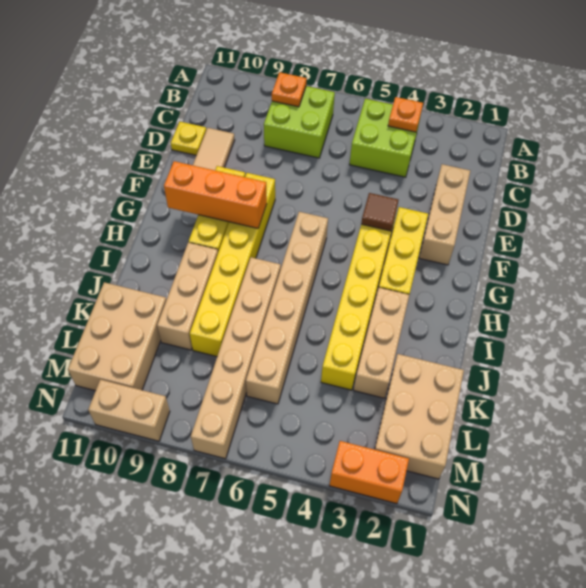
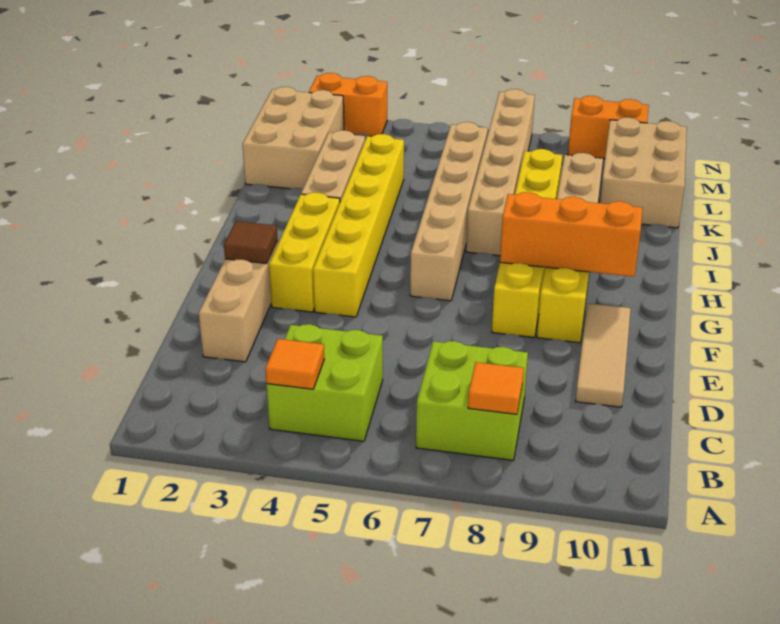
orange 1x1 plate [388,97,423,132] -> orange 1x1 tile [265,339,324,389]
orange 1x1 plate [272,72,307,107] -> orange 1x1 tile [468,362,524,414]
yellow 1x1 plate [171,122,206,155] -> none
brown 1x1 tile [361,193,398,231] -> brown 1x1 tile moved to [224,221,278,264]
tan 1x2 brick [88,379,170,441] -> orange 1x2 brick [568,96,649,159]

